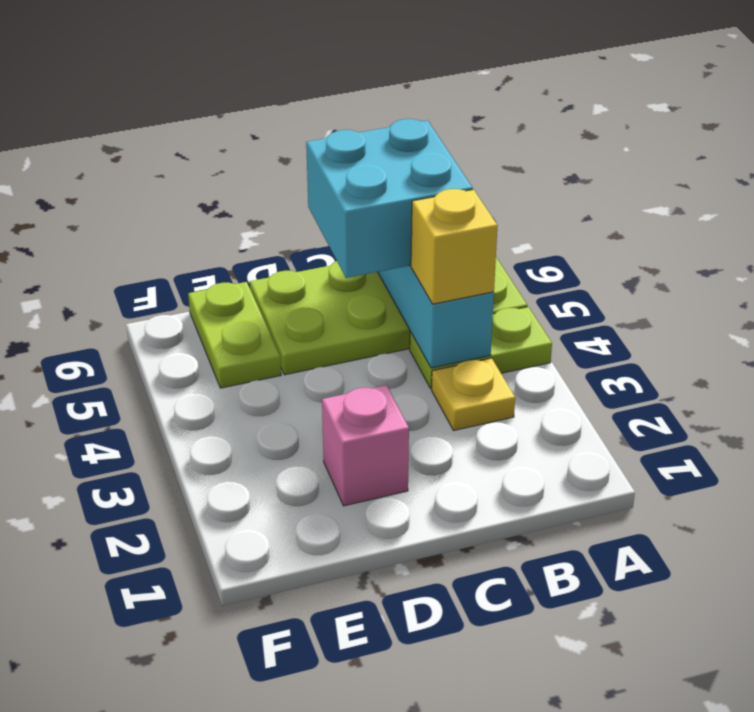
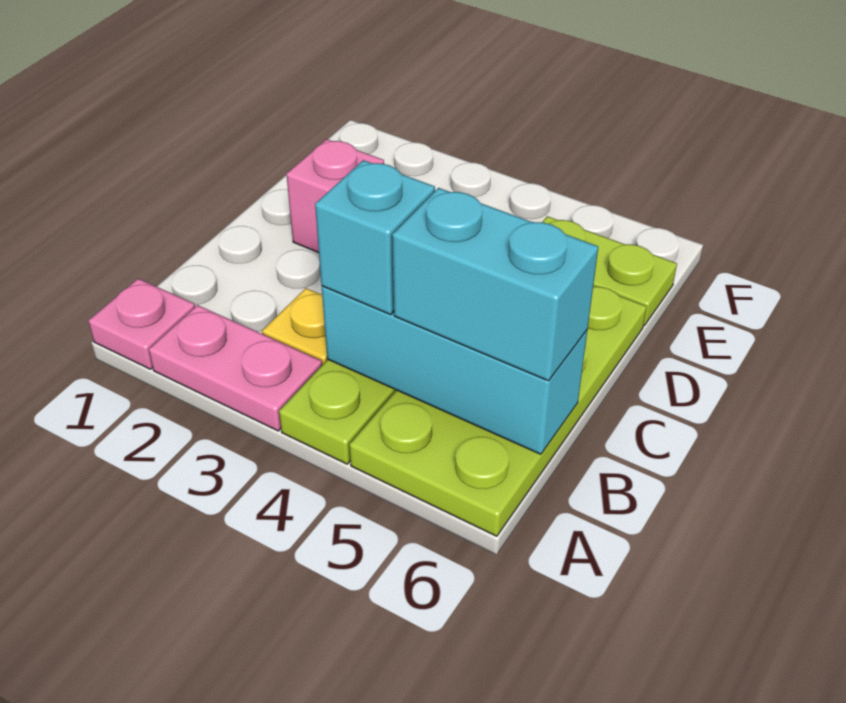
none -> pink 1x1 plate [89,279,195,369]
none -> pink 1x2 plate [149,305,322,431]
yellow 1x1 brick [411,189,497,304] -> cyan 1x1 brick [315,160,435,315]
cyan 2x2 brick [306,119,473,278] -> cyan 1x2 brick [392,188,598,381]

